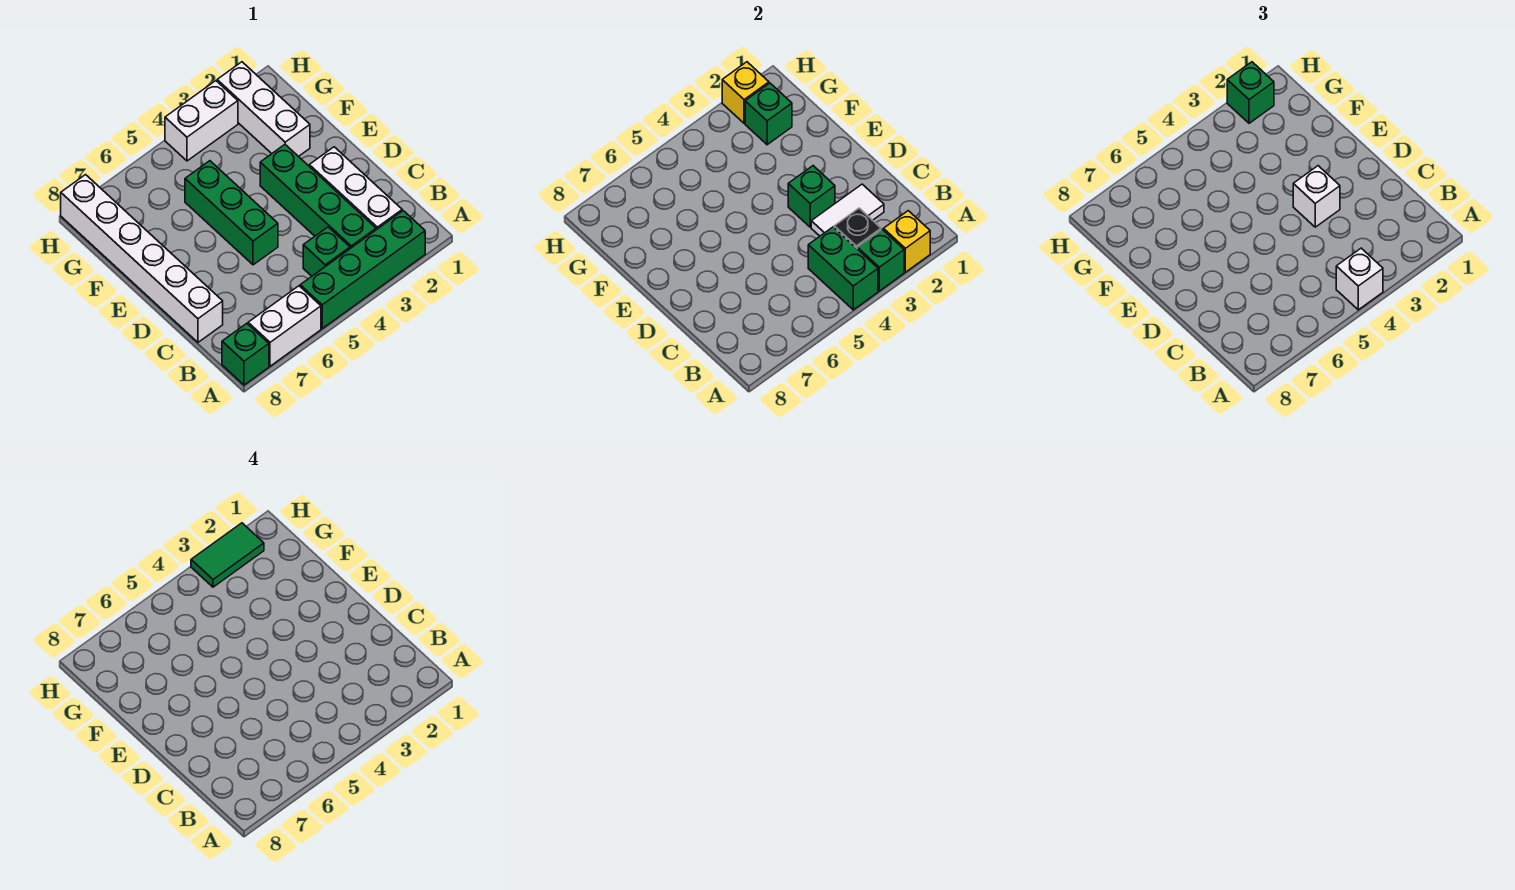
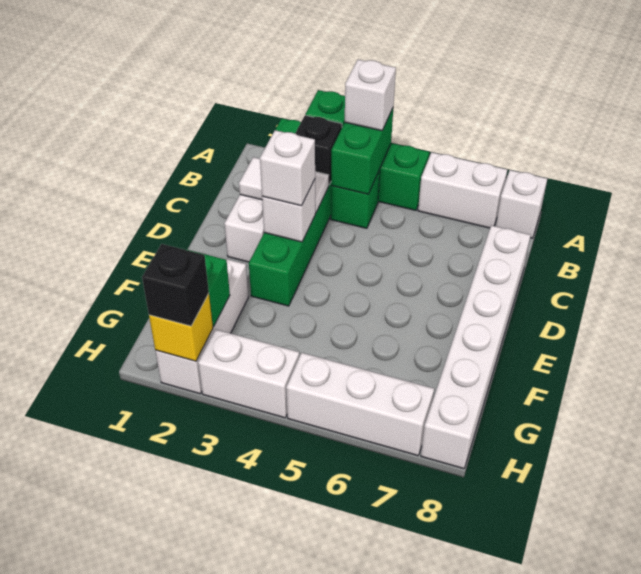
yellow 1x1 brick [884,211,930,272] -> none
green 1x1 brick [222,324,269,385] -> white 1x1 brick [496,170,547,238]
green 1x1 brick [788,166,835,227] -> white 1x1 brick [262,179,315,242]
green 1x3 brick [185,161,278,265] -> none
green 1x1 brick [1227,62,1274,123] -> black 1x1 brick [142,244,209,326]
green 1x2 tile [191,523,264,587] -> none
none -> white 1x3 brick [286,353,434,456]

